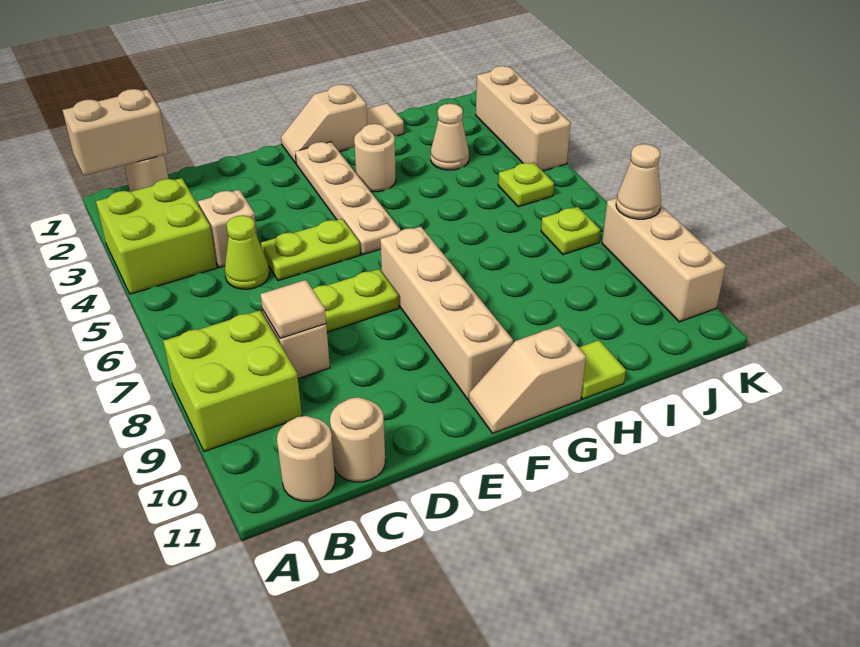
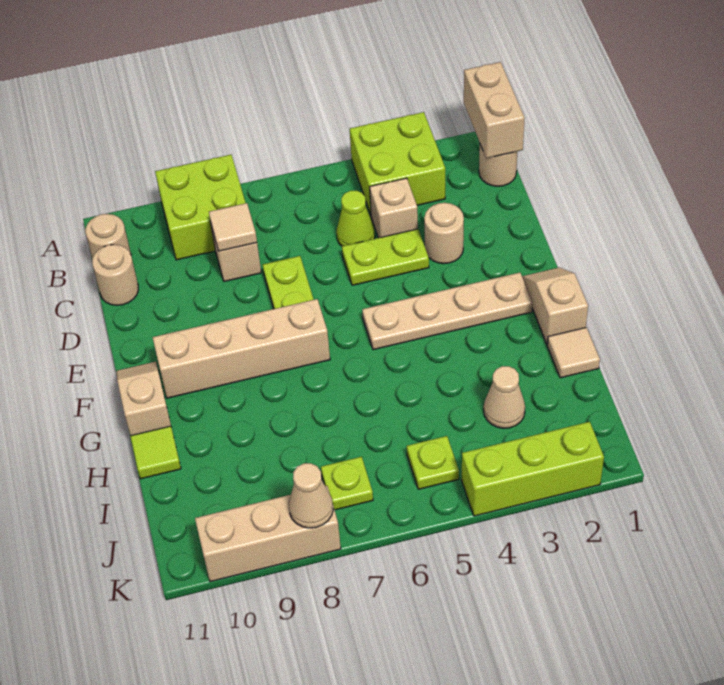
lime 1x2 plate [261,219,360,281] -> lime 1x2 plate turned to [342,229,429,285]
tan 1x1 round brick [354,124,396,192] -> tan 1x1 round brick moved to [424,203,464,264]
tan 1x3 brick [476,66,571,171] -> lime 1x3 brick [462,422,604,516]

